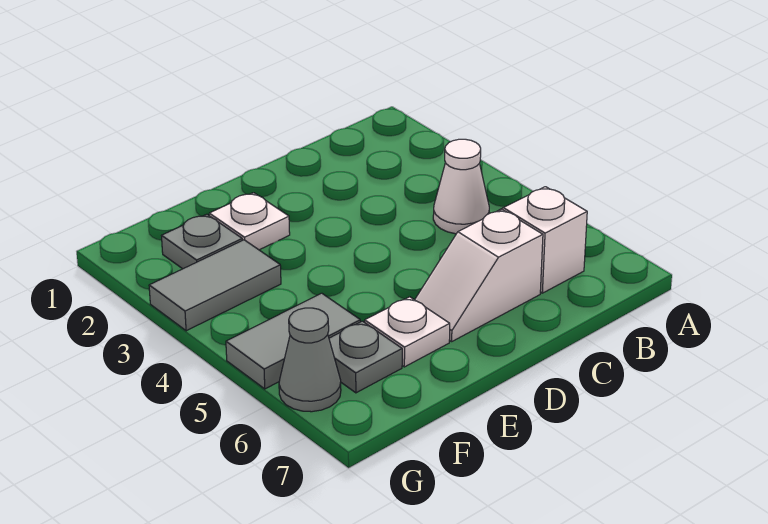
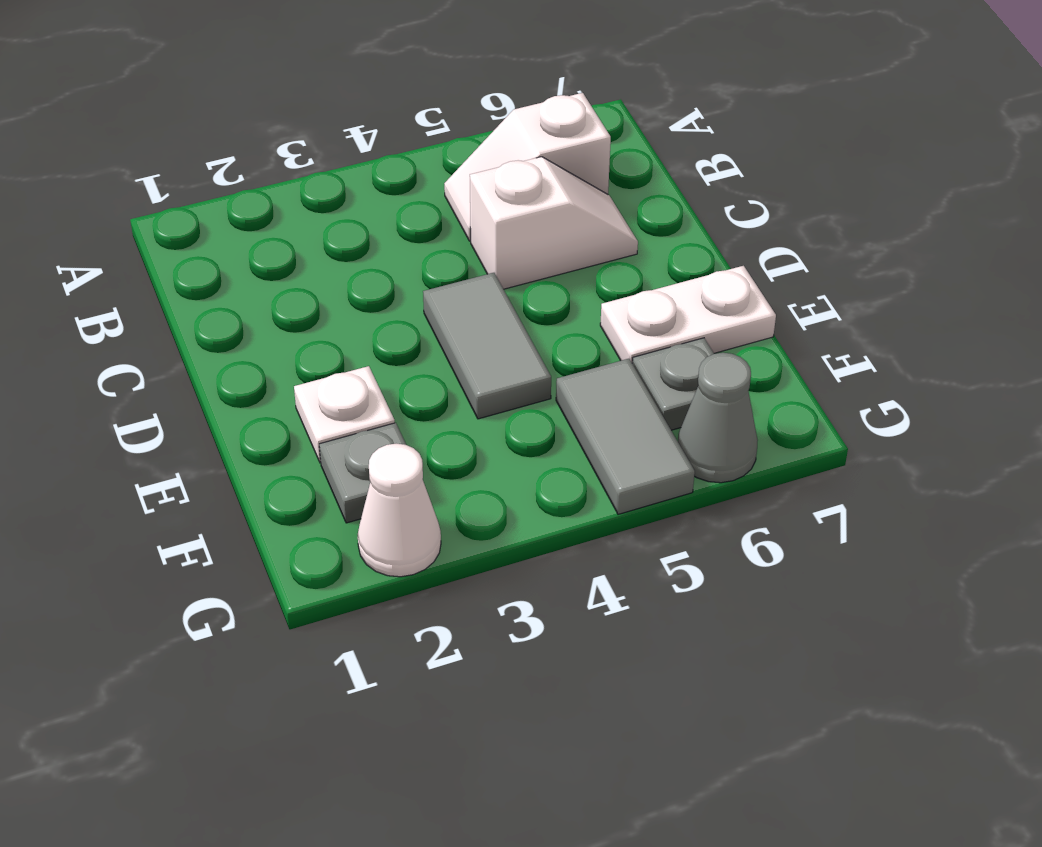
white 1x1 cone [433,139,489,234] -> white 1x1 cone moved to [358,444,441,577]
white 1x2 slope [415,210,543,342] -> white 1x2 slope turned to [470,157,638,289]
white 1x1 plate [365,297,450,367] -> white 1x2 plate [600,266,776,363]
grey 1x2 tile [149,240,281,331] -> grey 1x2 tile moved to [423,273,551,419]

